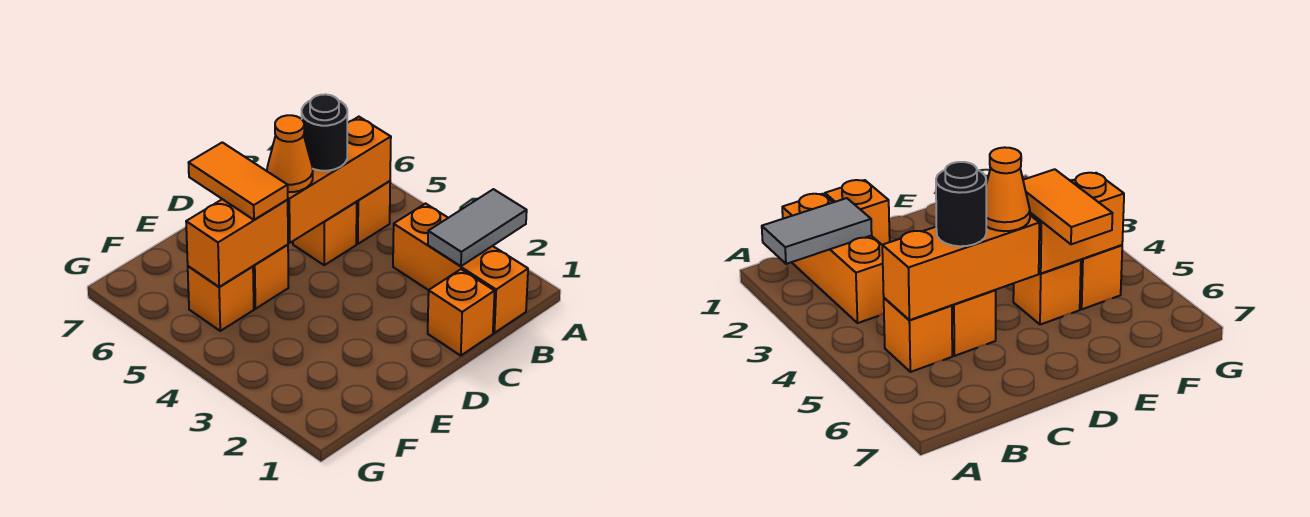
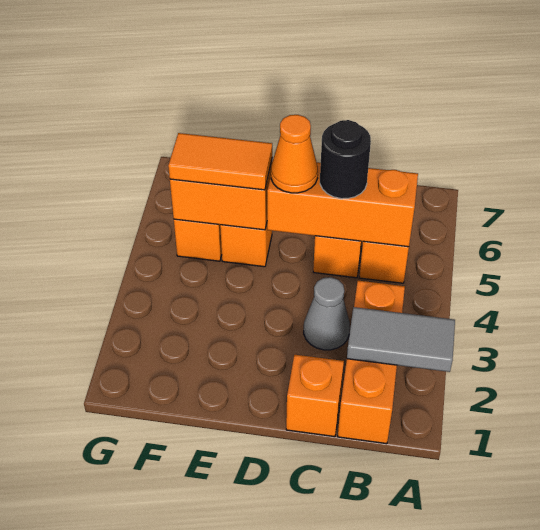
none -> grey 1x1 cone [304,277,350,350]
orange 1x2 tile [189,142,288,220] -> orange 1x2 tile turned to [168,133,272,190]

